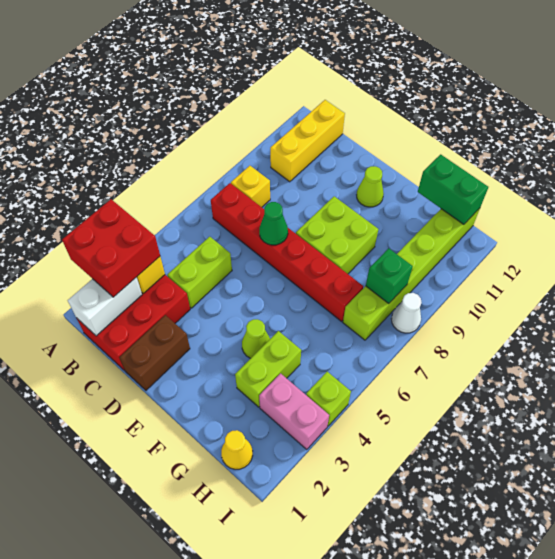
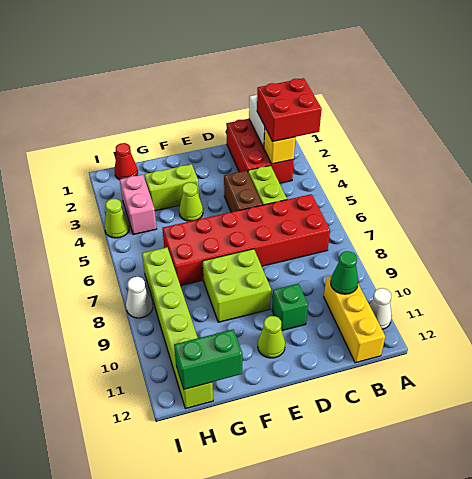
none -> white 1x1 cone [369,288,392,329]
red 1x6 brick [211,183,363,321] -> red 2x6 brick [162,194,330,286]
yellow 1x1 brick [231,166,270,207] -> none
brown 1x2 brick [119,315,190,390] -> brown 1x2 brick moved to [224,171,262,212]
green 1x1 cone [259,202,288,245] -> green 1x1 cone moved to [331,251,358,294]
lime 1x2 brick [235,331,301,407] -> lime 1x2 brick turned to [144,164,199,211]
yellow 1x1 cone [221,430,253,469] -> red 1x1 cone [114,143,138,180]
pink 1x2 brick [259,373,329,450] -> pink 1x2 brick turned to [120,174,157,235]
green 1x1 brick [366,248,413,304] -> green 1x1 brick moved to [272,284,308,330]
lime 1x1 brick [306,372,351,426] -> lime 1x1 cone [105,199,129,238]

